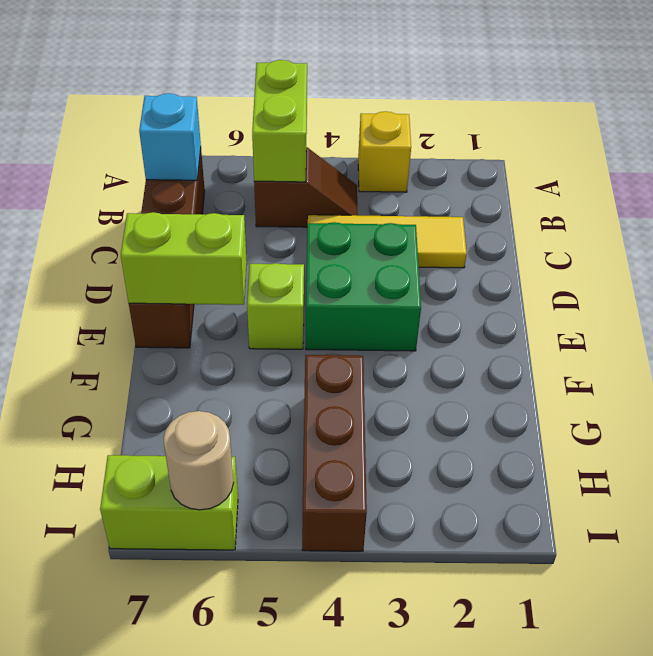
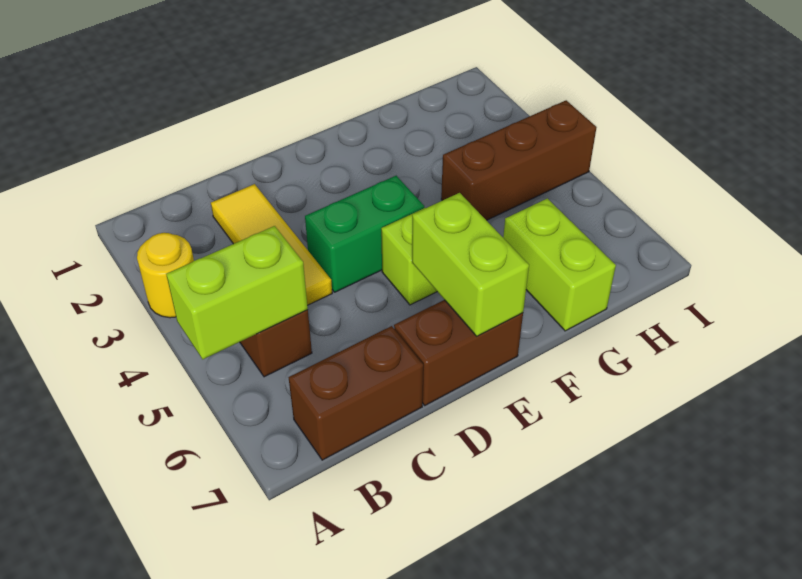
yellow 1x1 brick [358,111,411,192] -> yellow 1x1 round brick [137,233,194,318]
cyan 1x1 brick [139,93,201,180] -> none
green 2x2 brick [306,222,421,351] -> green 1x2 brick [305,176,424,292]
lime 1x2 brick [100,455,238,550] -> lime 1x2 brick moved to [503,198,616,331]
tan 1x1 round brick [164,411,234,510] -> none

